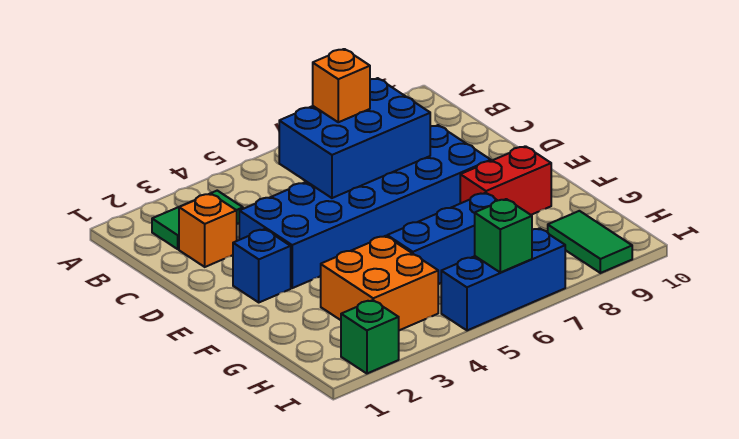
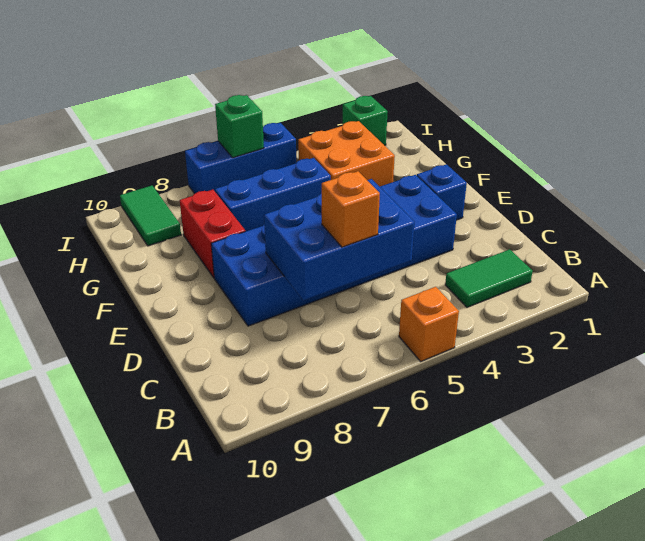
orange 1x1 brick [179,193,237,267] -> orange 1x1 brick moved to [399,287,459,361]
red 1x2 brick [460,146,551,215] -> red 1x2 brick turned to [180,190,245,278]

